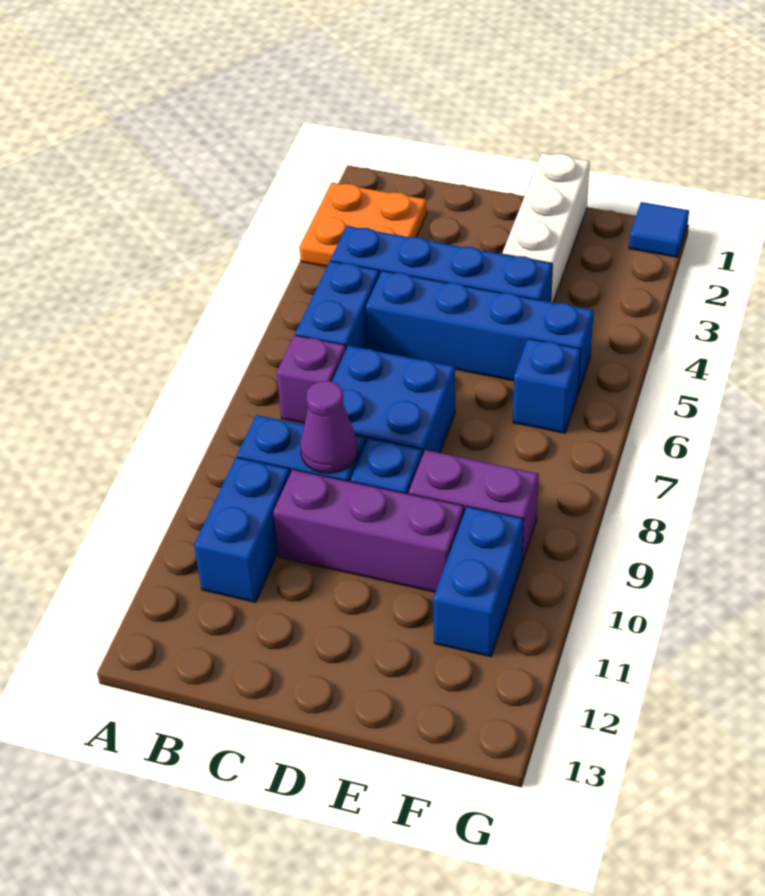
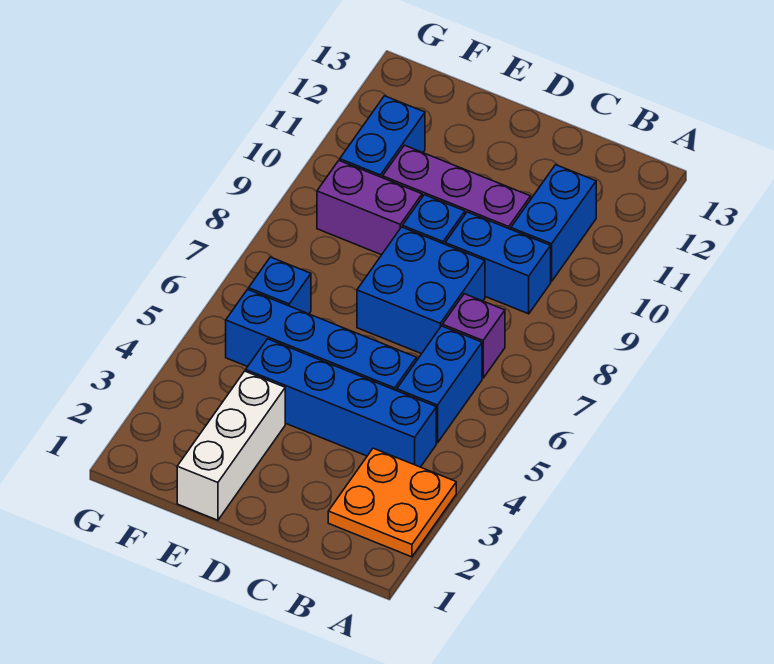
purple 1x1 cone [300,381,358,473] -> none
blue 1x1 tile [629,202,689,257] -> none

